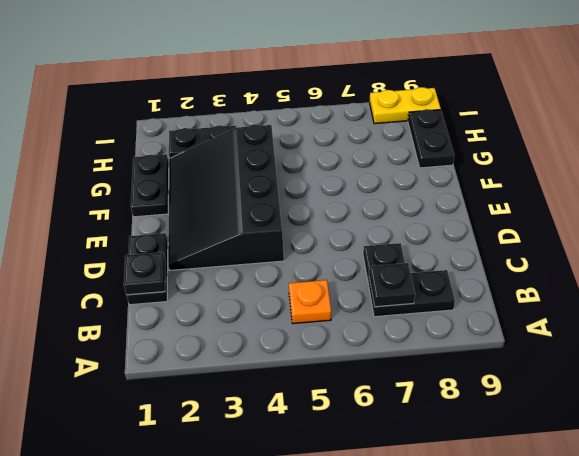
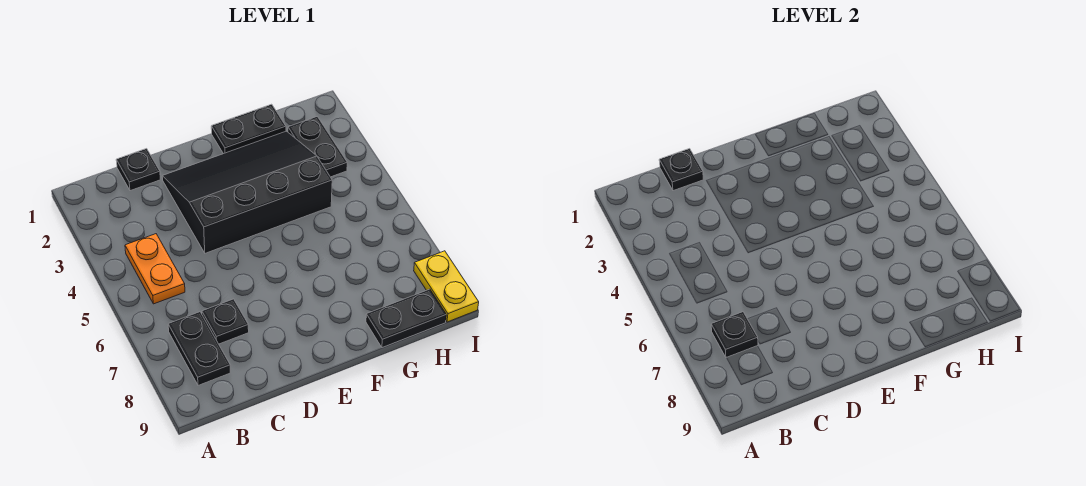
orange 1x1 plate [289,280,331,324] -> orange 1x2 plate [125,234,185,304]
black 1x2 plate [126,233,168,305] -> black 1x1 plate [116,149,160,191]

